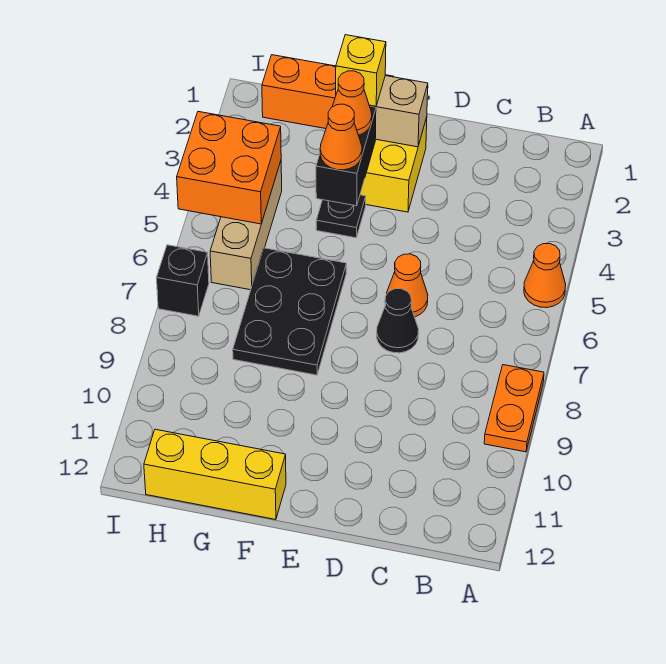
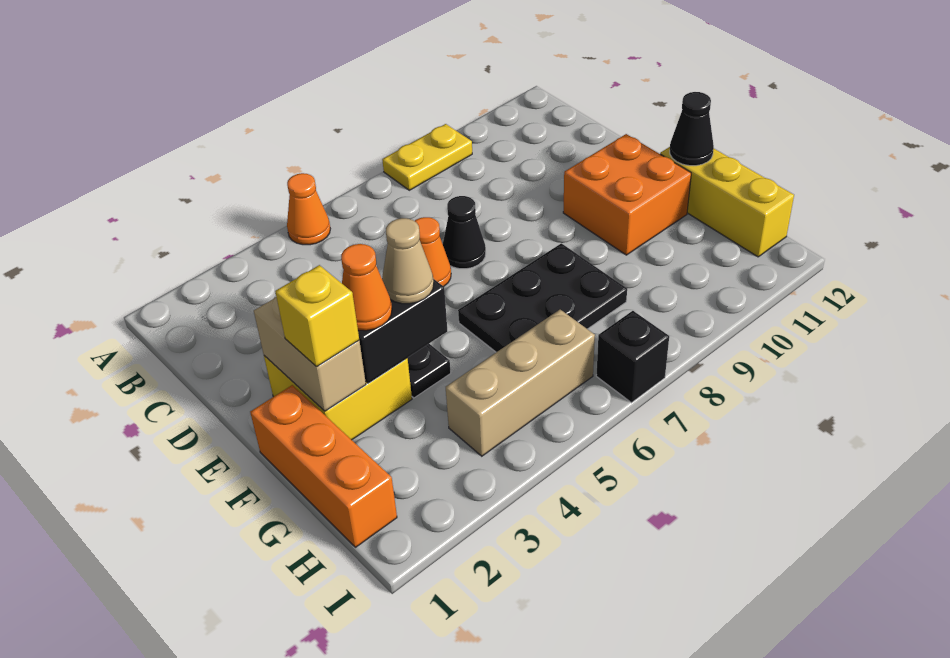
orange 1x2 plate [484,365,544,452] -> yellow 1x2 plate [382,124,472,190]
orange 1x1 cone [320,104,362,170] -> tan 1x1 cone [382,218,434,304]
none -> black 1x1 cone [670,92,714,166]
orange 2x2 brick [177,112,281,224] -> orange 2x2 brick moved to [563,134,691,255]

